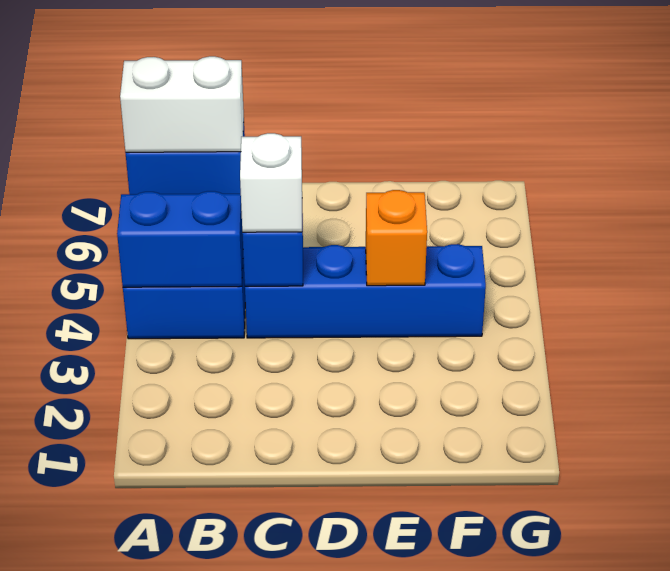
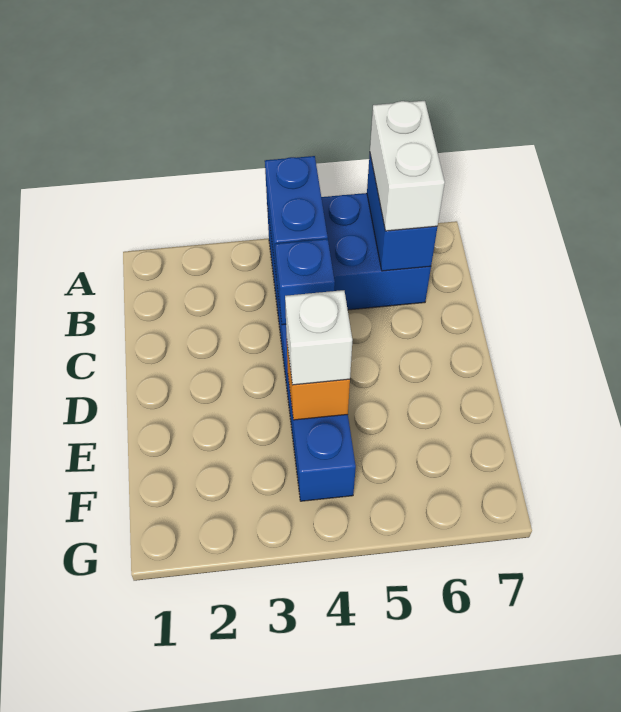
white 1x1 brick [240,133,302,232] -> white 1x1 brick moved to [285,290,352,385]

